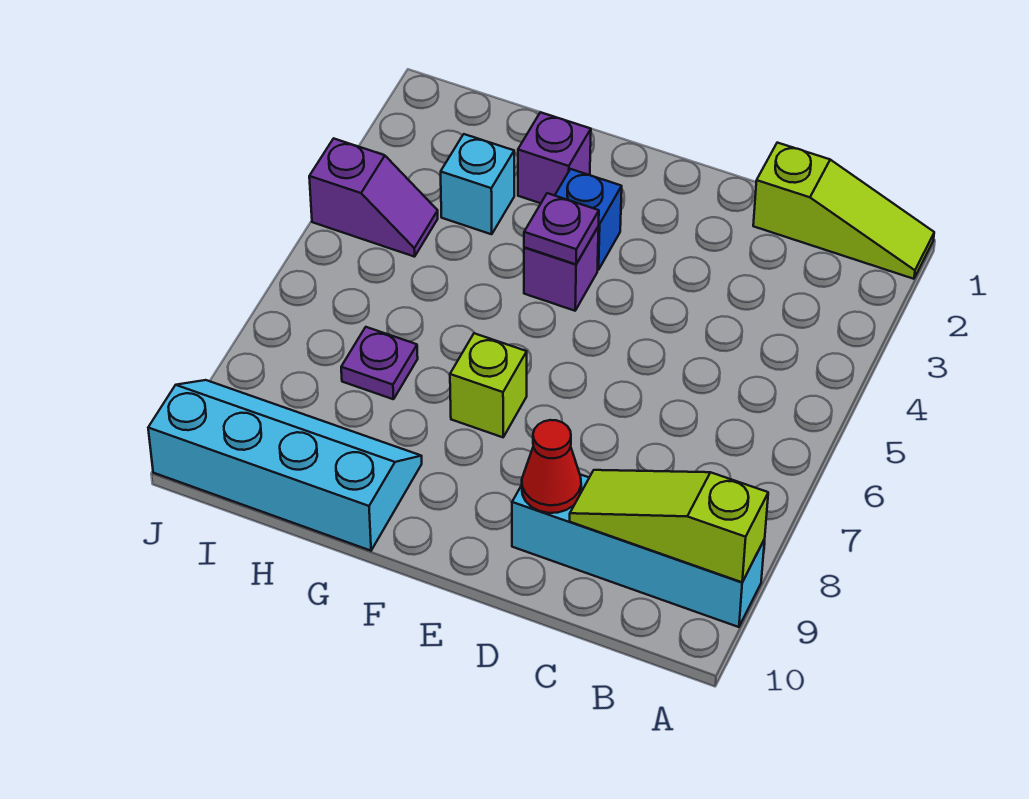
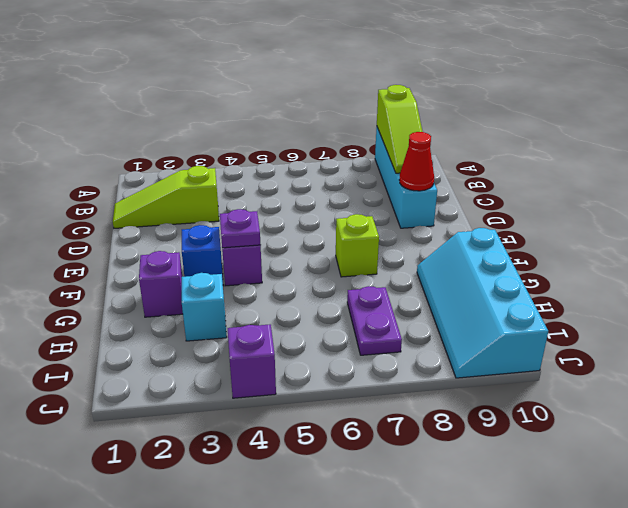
lime 1x3 slope [753,143,934,279] -> lime 1x3 slope turned to [113,166,219,228]
purple 1x1 plate [341,327,418,399] -> purple 1x2 plate [347,286,402,355]

